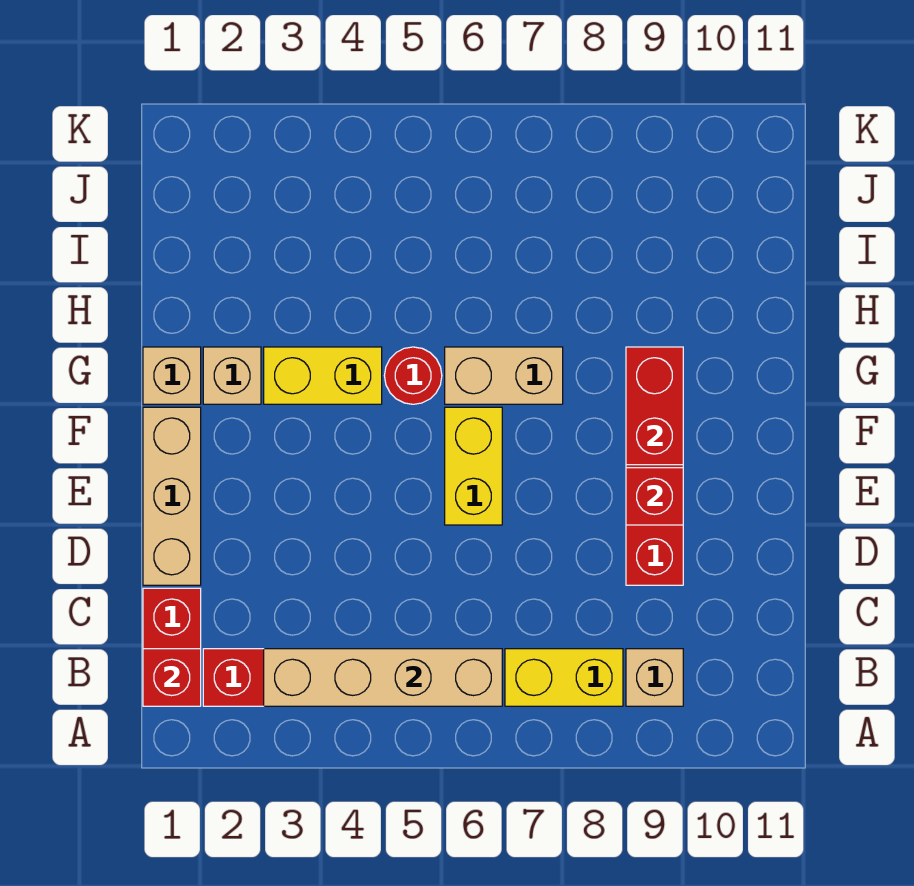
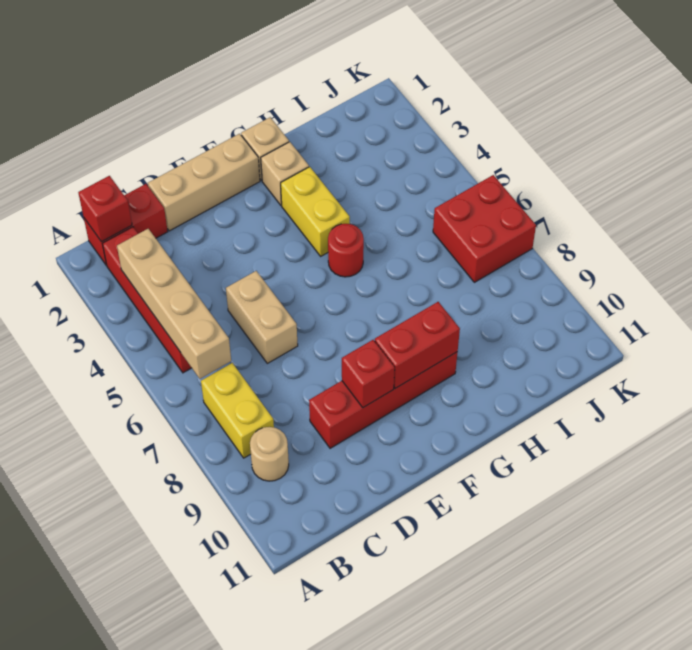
tan 1x1 brick [626,649,683,706] -> tan 1x1 round brick [250,427,289,481]
yellow 1x2 brick [445,407,502,525] -> none
tan 1x2 brick [445,347,563,404] -> tan 1x2 brick moved to [226,271,298,363]
none -> red 2x2 brick [433,175,536,282]

